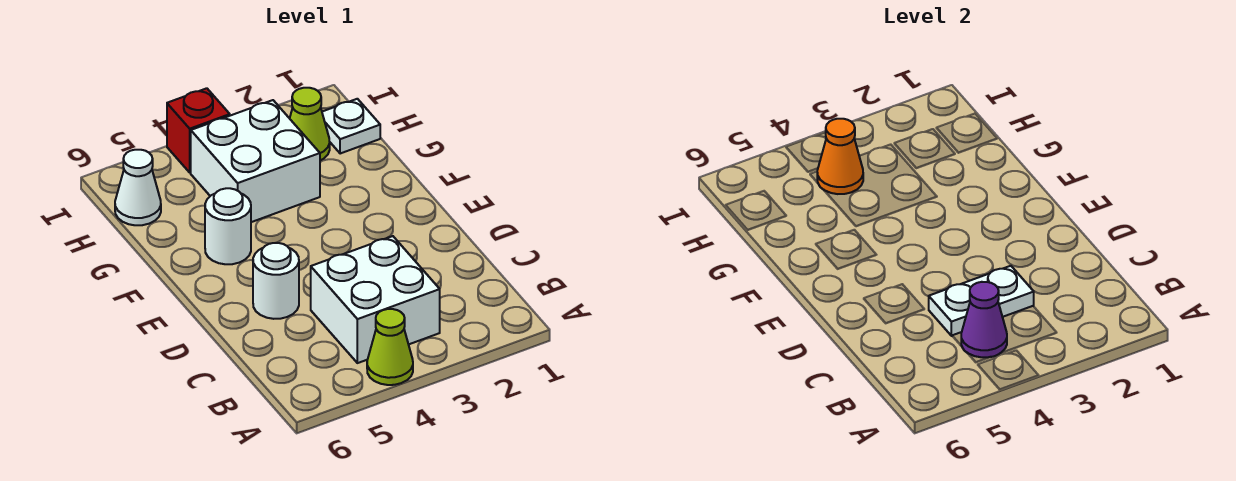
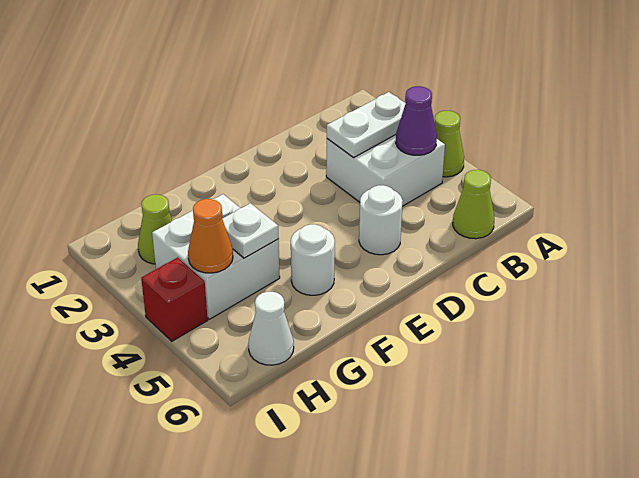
none -> lime 1x1 cone [453,170,494,239]
white 1x2 plate [929,266,1034,336] -> white 1x2 plate turned to [327,92,406,157]
white 1x1 plate [322,99,380,154] -> white 1x1 plate moved to [222,203,279,258]

